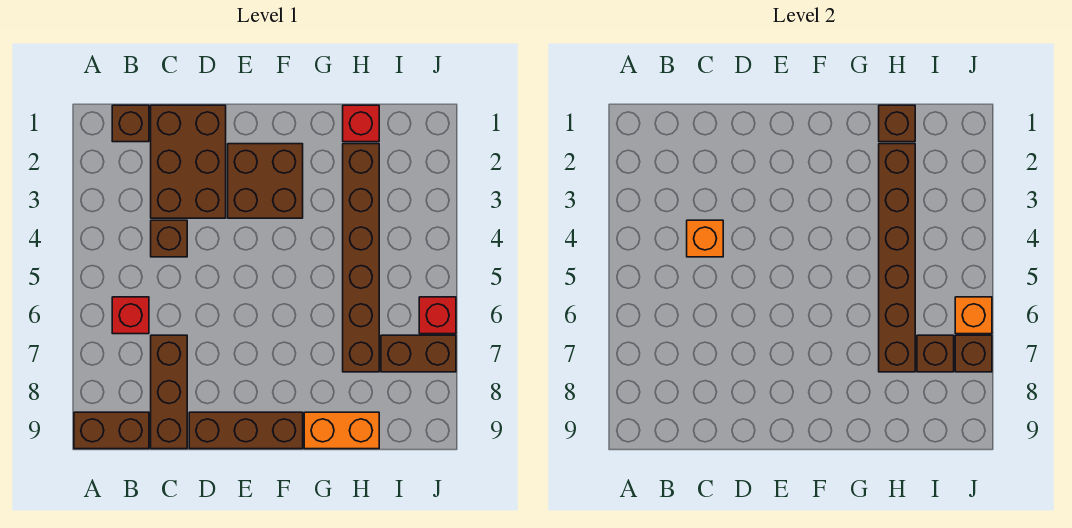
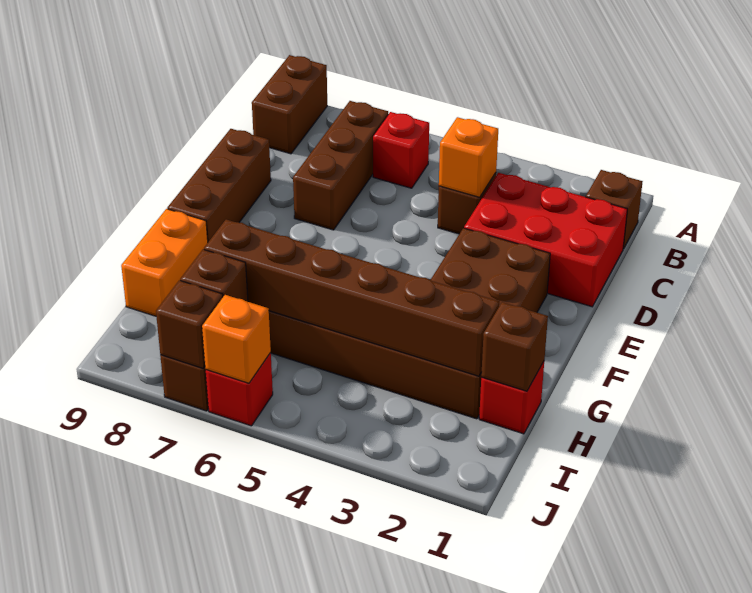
brown 2x3 brick [151,105,226,218] -> red 2x3 brick [464,173,627,307]
brown 1x3 brick [151,335,187,449] -> brown 1x3 brick turned to [293,101,388,230]

